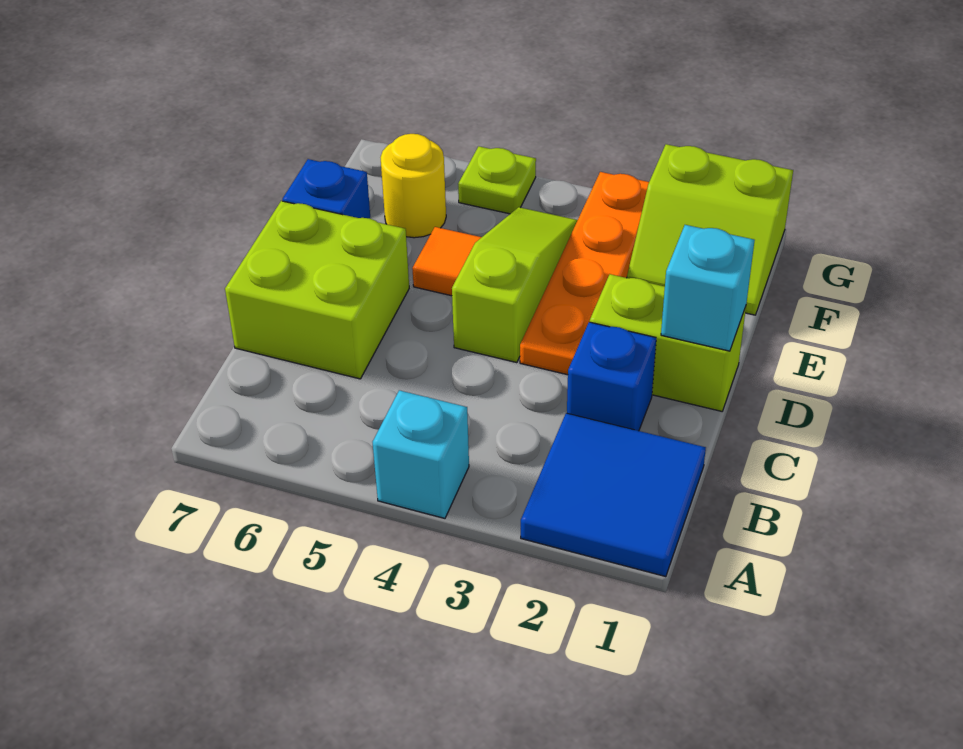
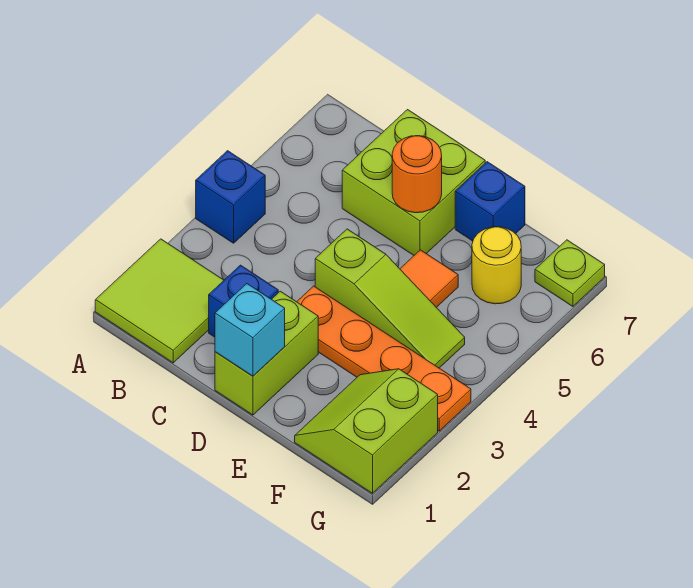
blue 2x2 tile [521,413,706,577] -> lime 2x2 tile [95,239,224,363]
cyan 1x1 brick [373,390,469,518] -> blue 1x1 brick [196,151,265,243]
none -> orange 1x1 round brick [392,136,442,213]
lime 1x1 plate [458,146,536,214] -> lime 1x1 plate moved to [535,240,605,306]

